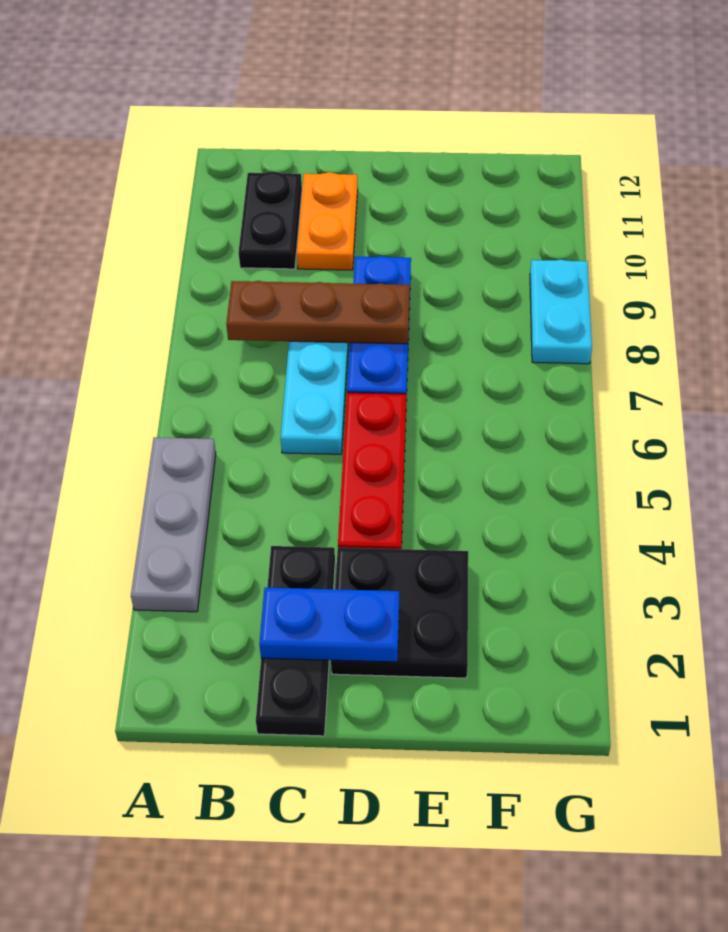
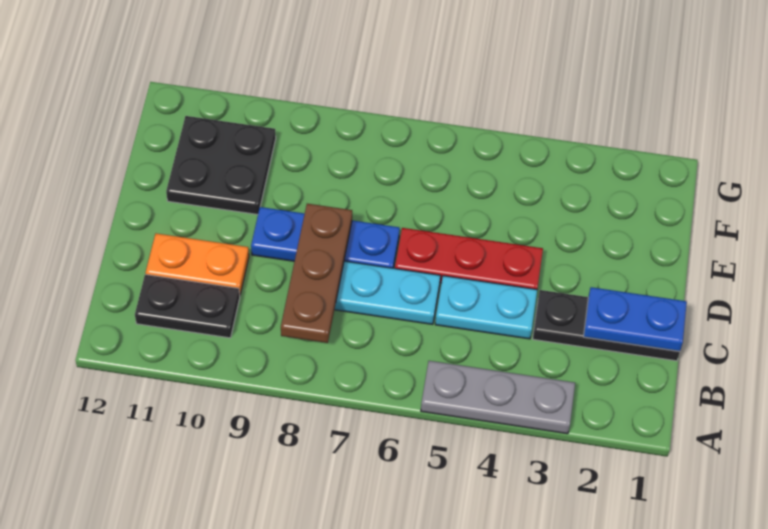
blue 1x2 plate [259,588,399,662] -> blue 1x2 plate turned to [584,287,687,351]
black 2x2 plate [331,548,468,678] -> black 2x2 plate moved to [166,116,276,214]
cyan 1x2 plate [530,259,592,364] -> cyan 1x2 plate moved to [435,276,537,339]

